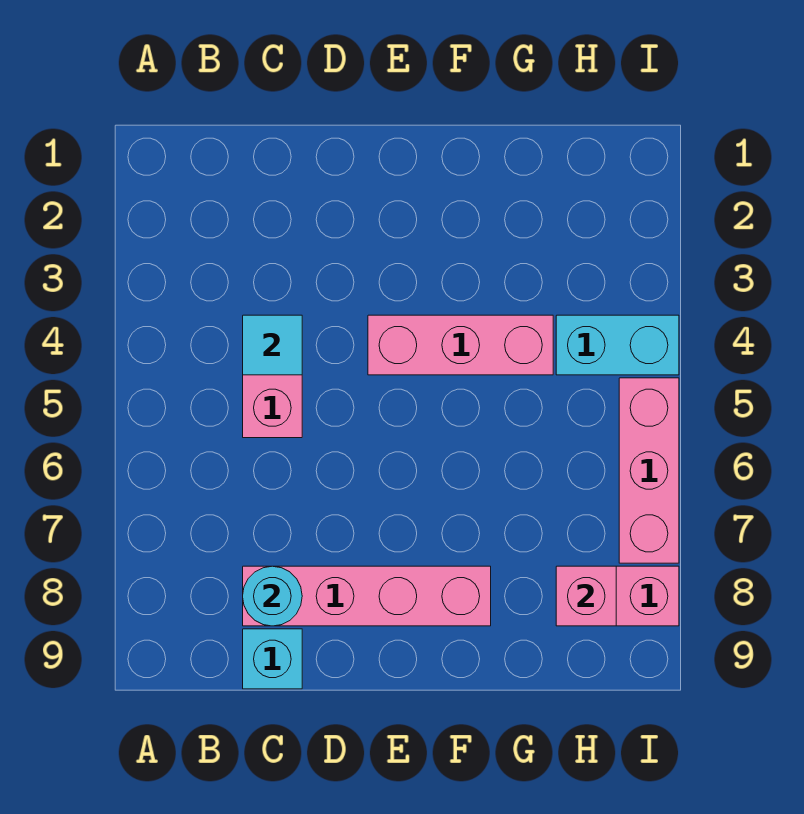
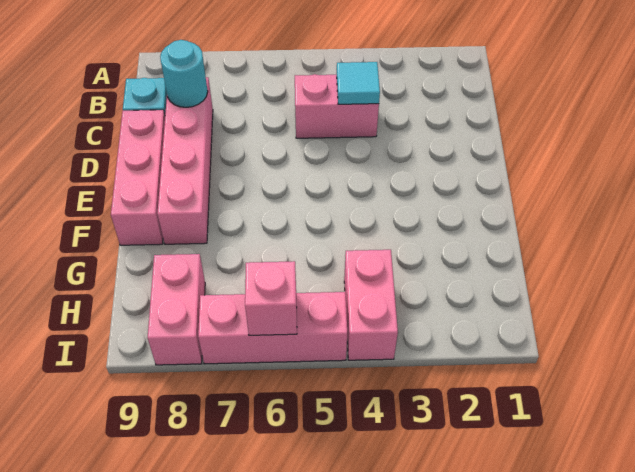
pink 1x3 brick [368,315,553,375] -> pink 1x3 brick moved to [111,110,165,245]
cyan 1x2 brick [556,315,679,375] -> pink 1x2 brick [344,250,398,360]
pink 1x1 brick [556,566,616,626] -> pink 1x1 brick moved to [245,261,297,335]

